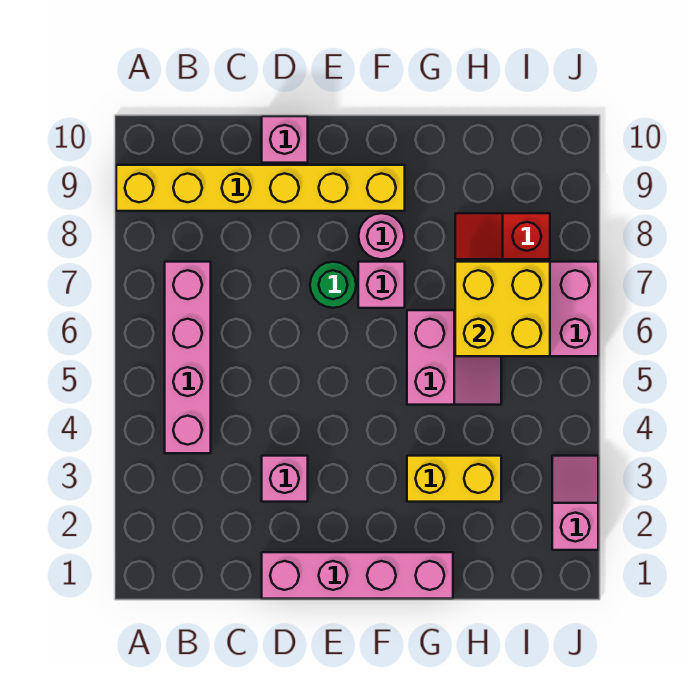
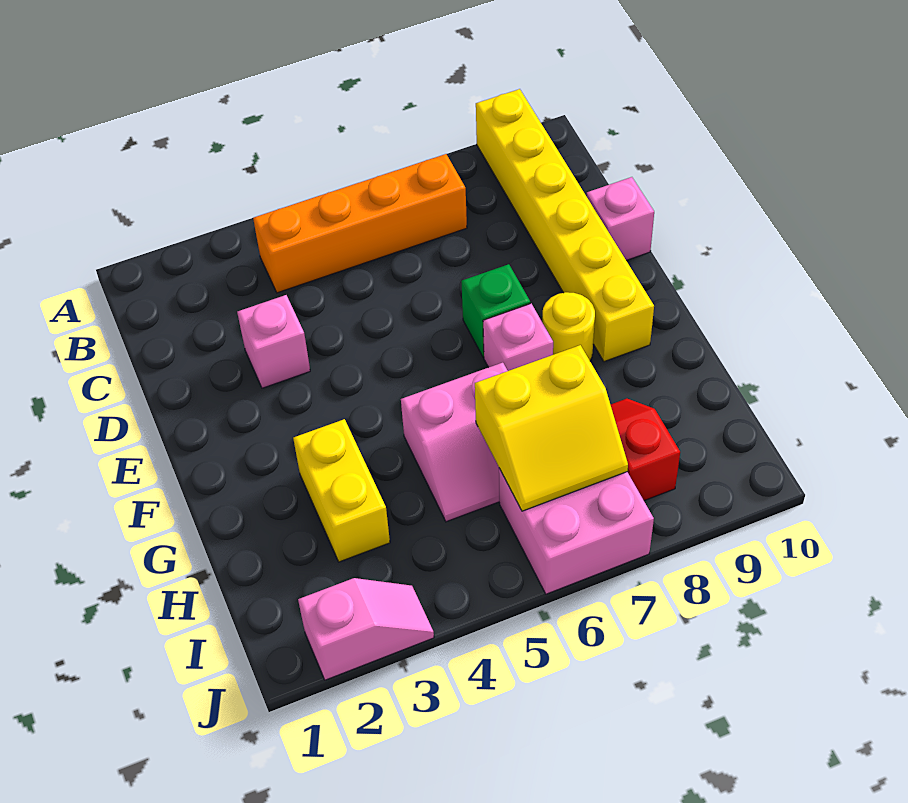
pink 1x4 brick [165,262,211,453] -> orange 1x4 brick [253,154,467,293]
pink 1x4 brick [262,552,453,599] -> none
green 1x1 round brick [310,262,356,308] -> green 1x1 brick [462,264,530,357]
pink 1x1 round brick [358,213,405,259] -> yellow 1x1 round brick [542,292,595,361]
yellow 2x2 brick [455,262,550,356] -> yellow 2x2 slope [475,345,628,511]

